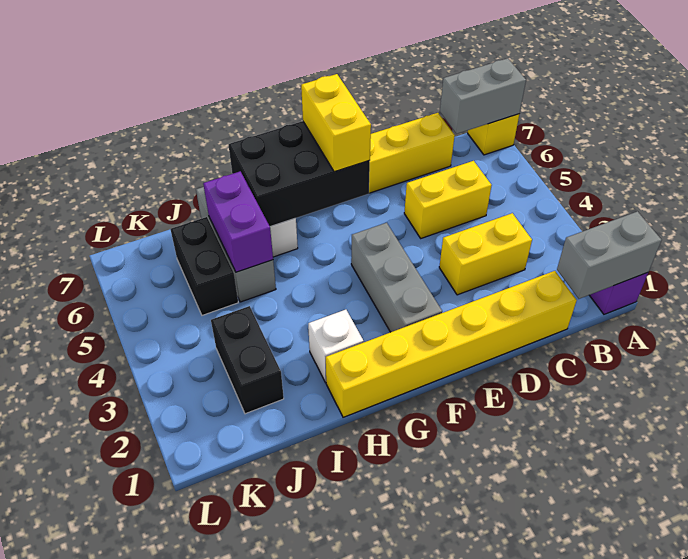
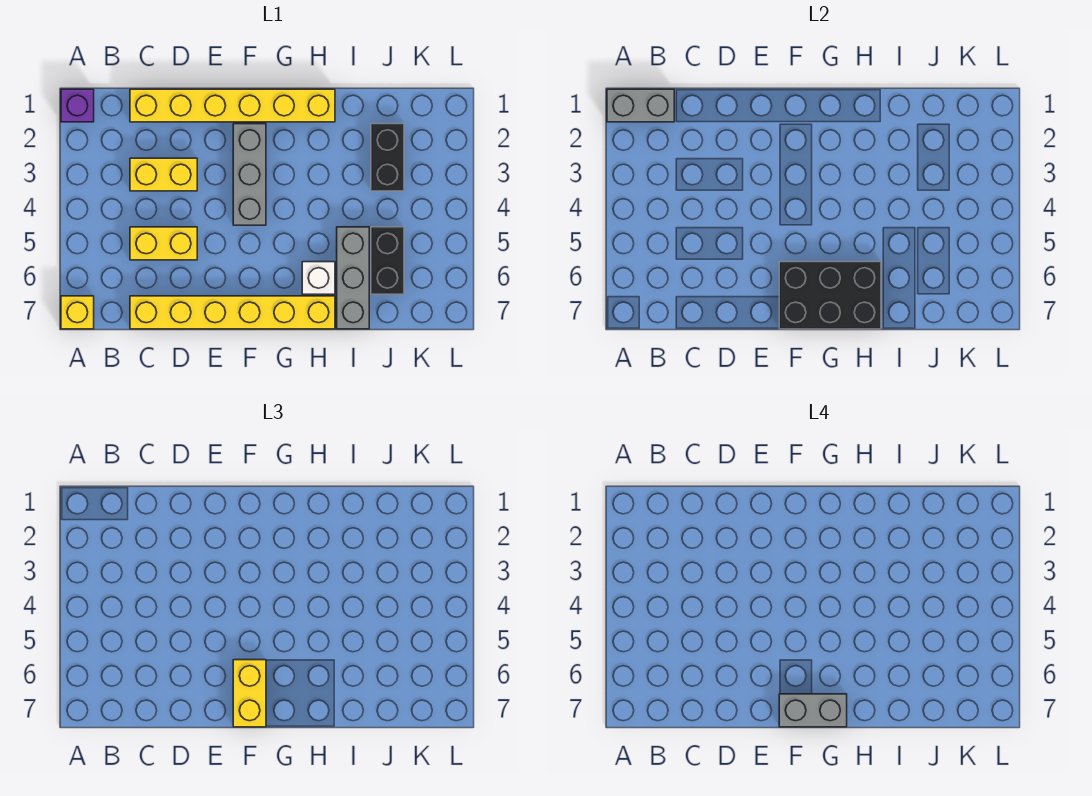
grey 1x2 brick [440,58,526,134] -> grey 1x2 brick moved to [779,694,847,727]
white 1x1 brick [308,310,364,383] -> none
purple 1x2 brick [203,171,273,272] -> none

